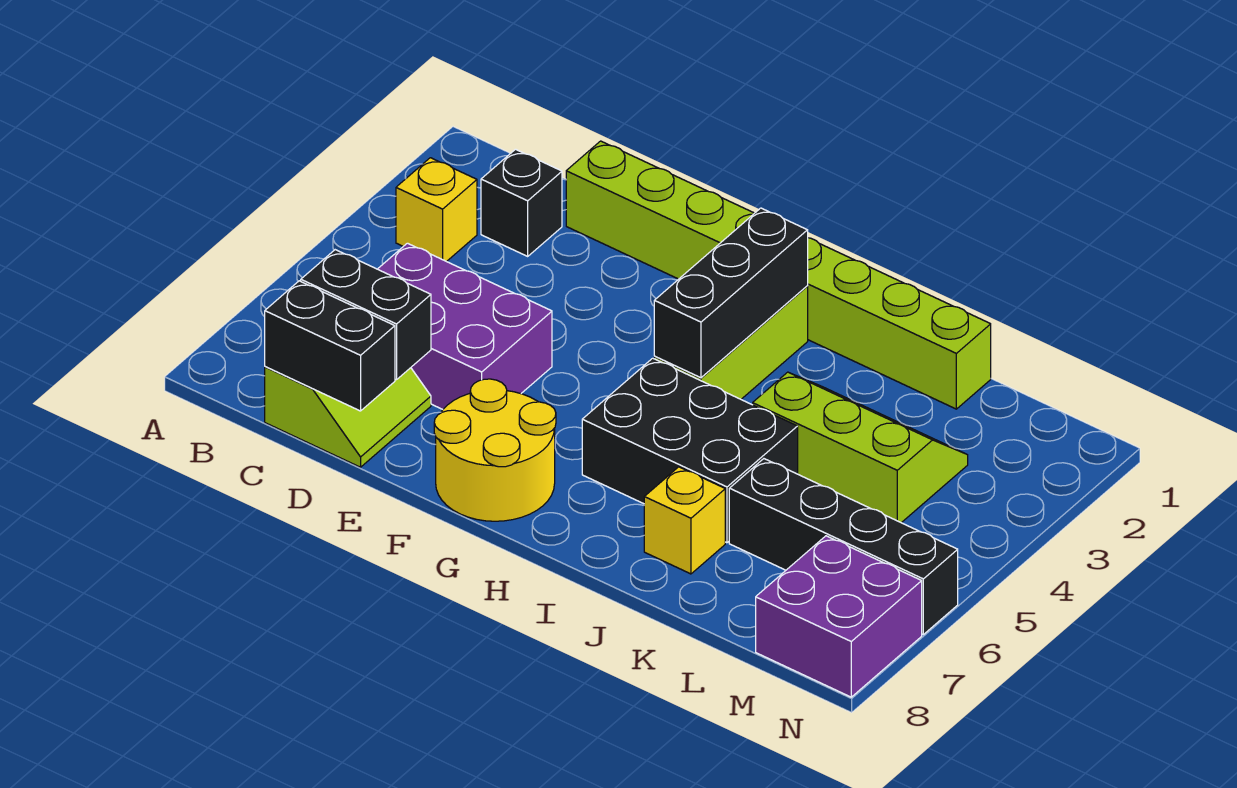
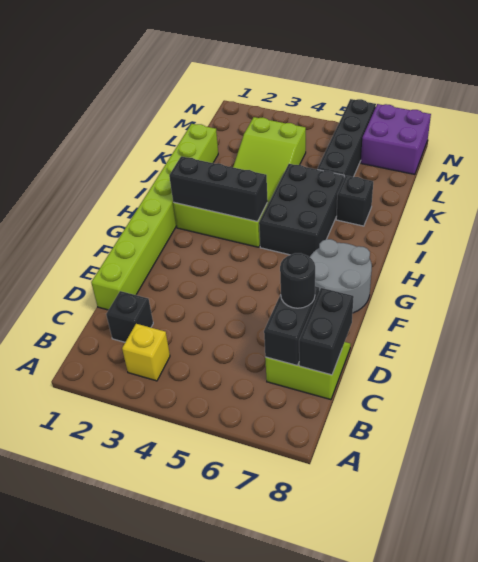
purple 2x3 brick [378,243,552,409] -> none
none -> black 1x1 round brick [280,253,315,308]
yellow 2x2 round brick [434,379,556,521] -> grey 2x2 round brick [310,239,372,313]
lime 2x3 slope [753,372,968,523] -> lime 2x3 slope turned to [233,117,306,203]
yellow 1x1 brick [644,467,725,574] -> black 1x1 brick [336,176,373,226]

